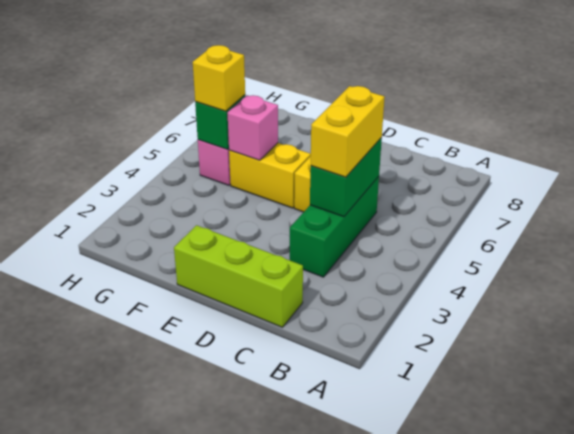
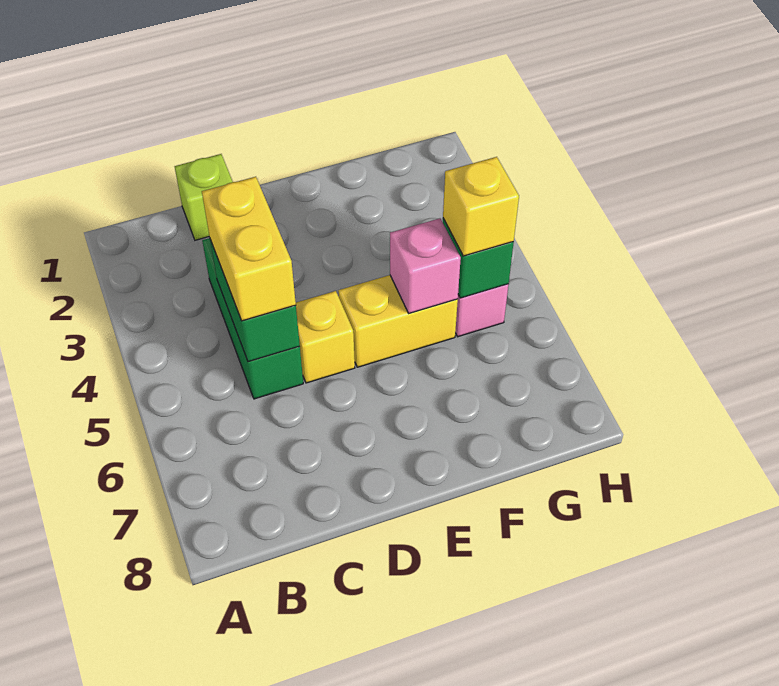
lime 1x3 brick [174,225,303,327] -> lime 1x1 brick [175,154,233,240]

